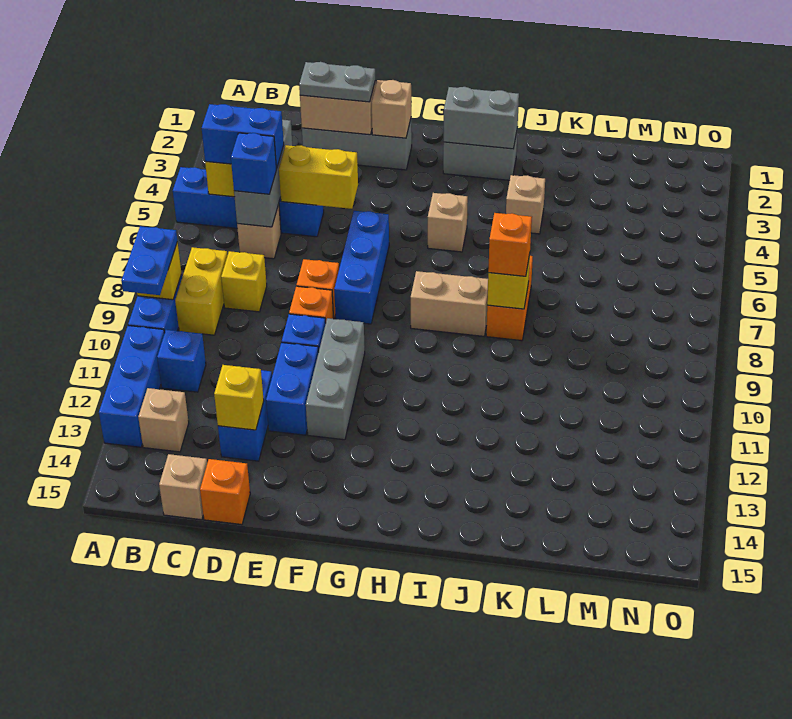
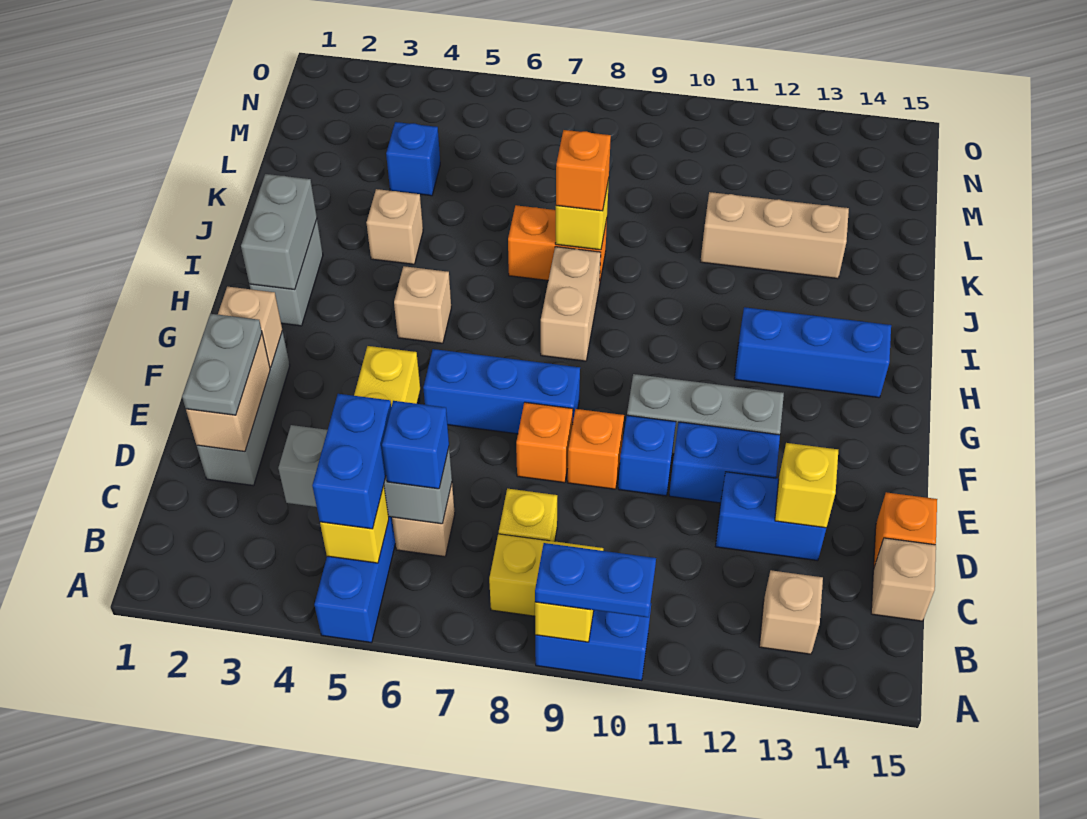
blue 1x3 brick [99,326,165,447] -> blue 1x3 brick moved to [734,307,891,398]
blue 1x1 brick [157,330,206,392] -> blue 1x1 brick moved to [386,122,440,196]
none -> tan 1x3 brick [700,192,849,279]

